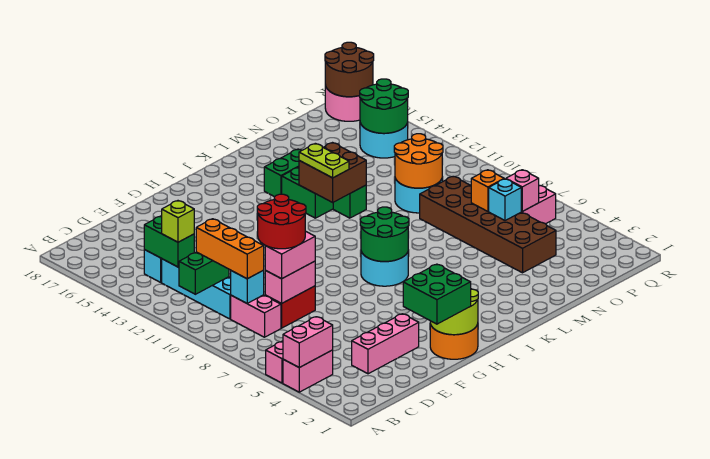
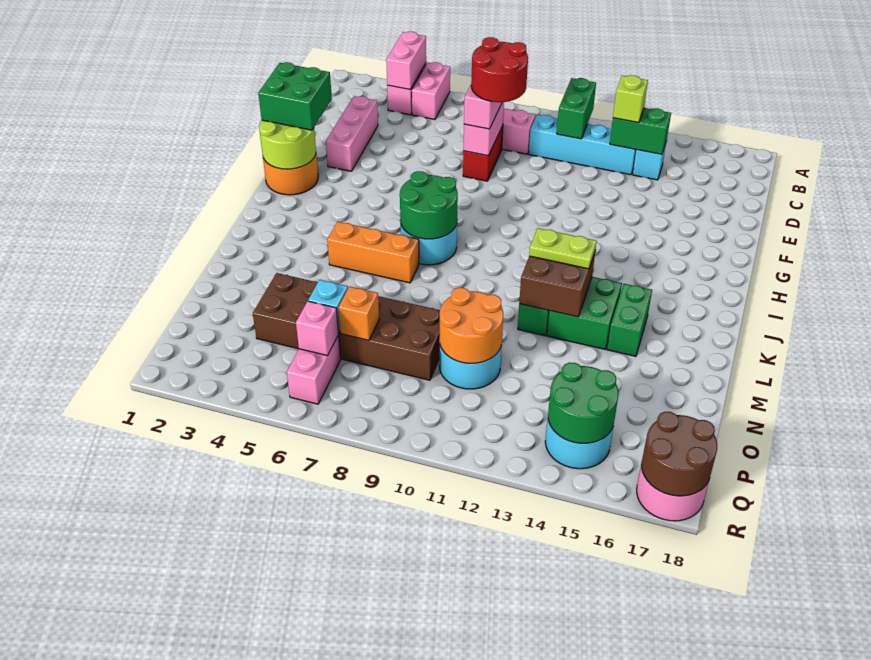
cyan 1x1 brick [231,271,264,303] -> none
orange 1x3 brick [196,219,264,279] -> orange 1x3 brick moved to [327,222,419,283]

